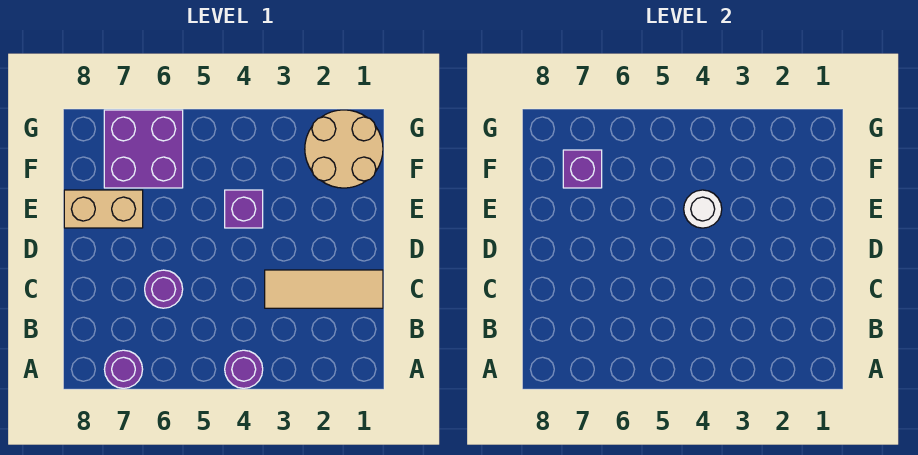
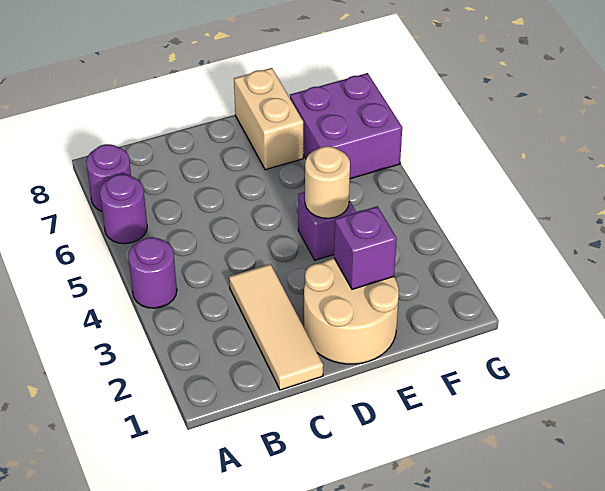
purple 1x1 round brick [145,270,183,308] -> purple 1x1 round brick moved to [100,174,147,244]
white 1x1 round brick [684,190,722,228] -> tan 1x1 round brick [305,146,350,218]
tan 2x2 round brick [305,110,383,188] -> tan 2x2 round brick moved to [304,258,399,364]
purple 1x1 brick [563,150,602,188] -> purple 1x1 brick moved to [334,206,397,289]

